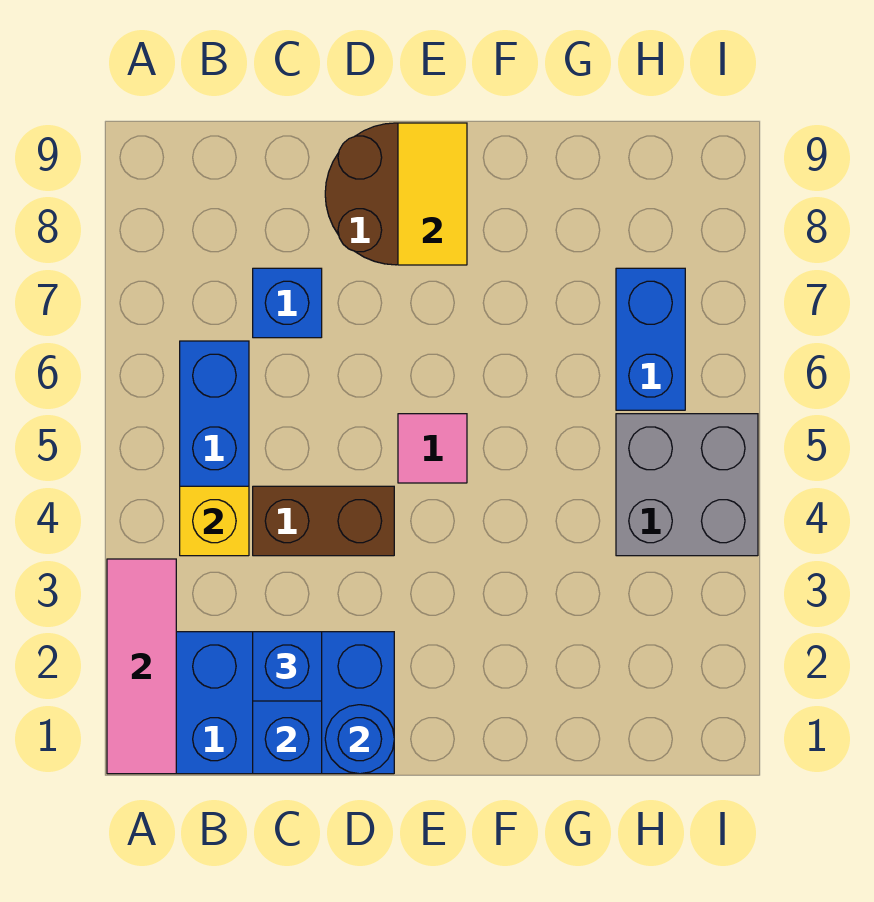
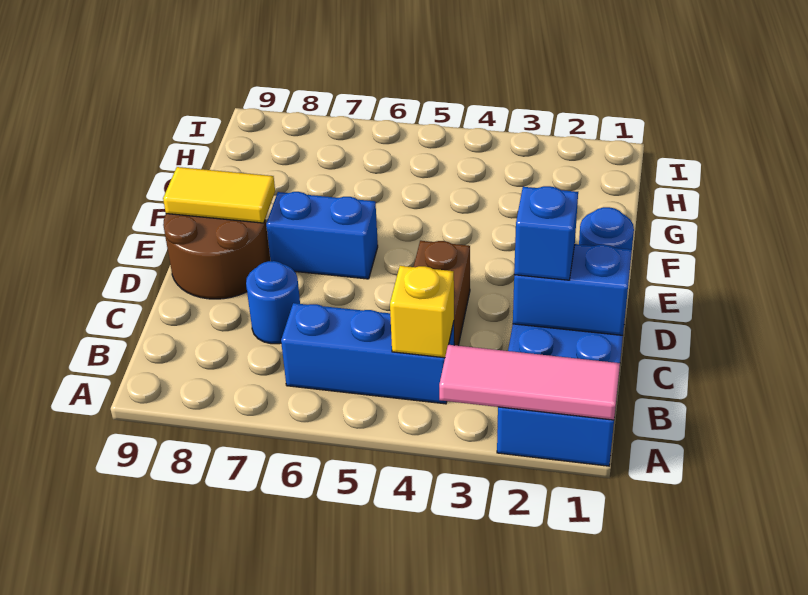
blue 1x1 brick [253,268,322,338] -> blue 1x1 round brick [246,261,300,344]
pink 1x1 tile [398,414,467,483] -> none
grey 2x2 brick [616,414,758,556] -> none
blue 1x2 brick [616,268,685,410] -> blue 1x2 brick moved to [266,192,378,279]

